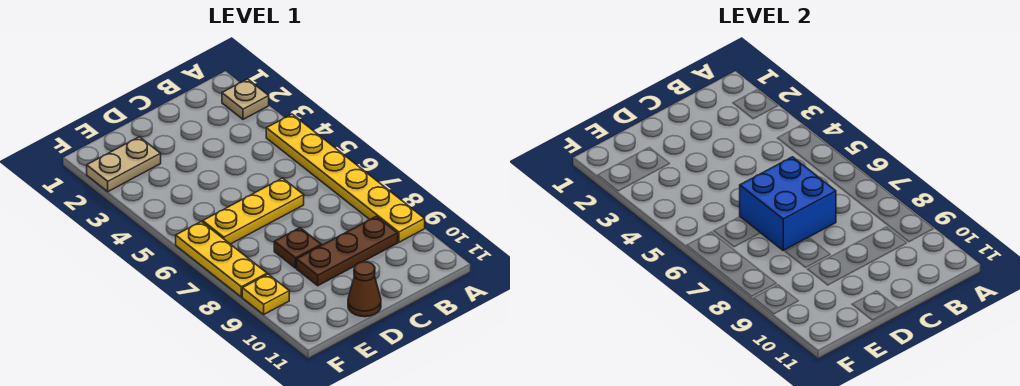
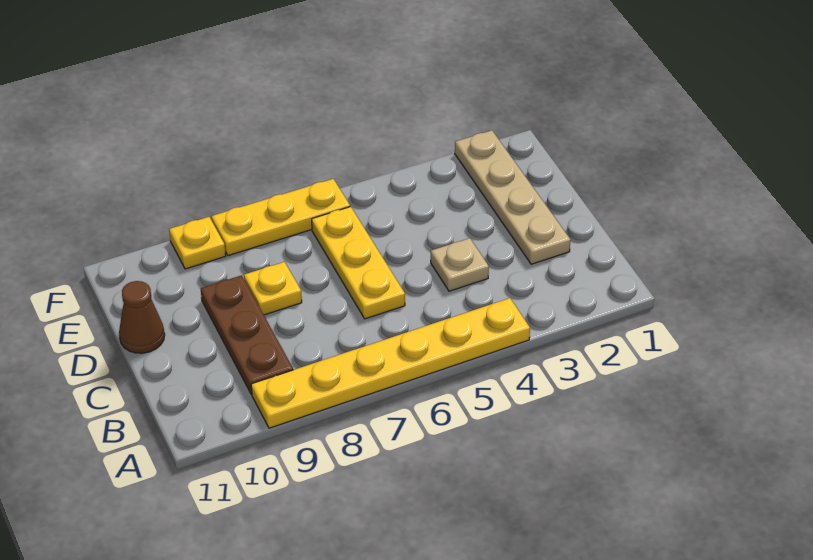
tan 1x1 plate [222,79,269,119] -> tan 1x1 plate moved to [431,238,489,291]
blue 2x2 brick [740,157,836,250] -> none
brown 1x1 plate [274,228,321,268] -> yellow 1x1 plate [244,262,302,315]
tan 1x2 plate [87,137,161,192] -> tan 1x4 plate [455,130,570,264]

